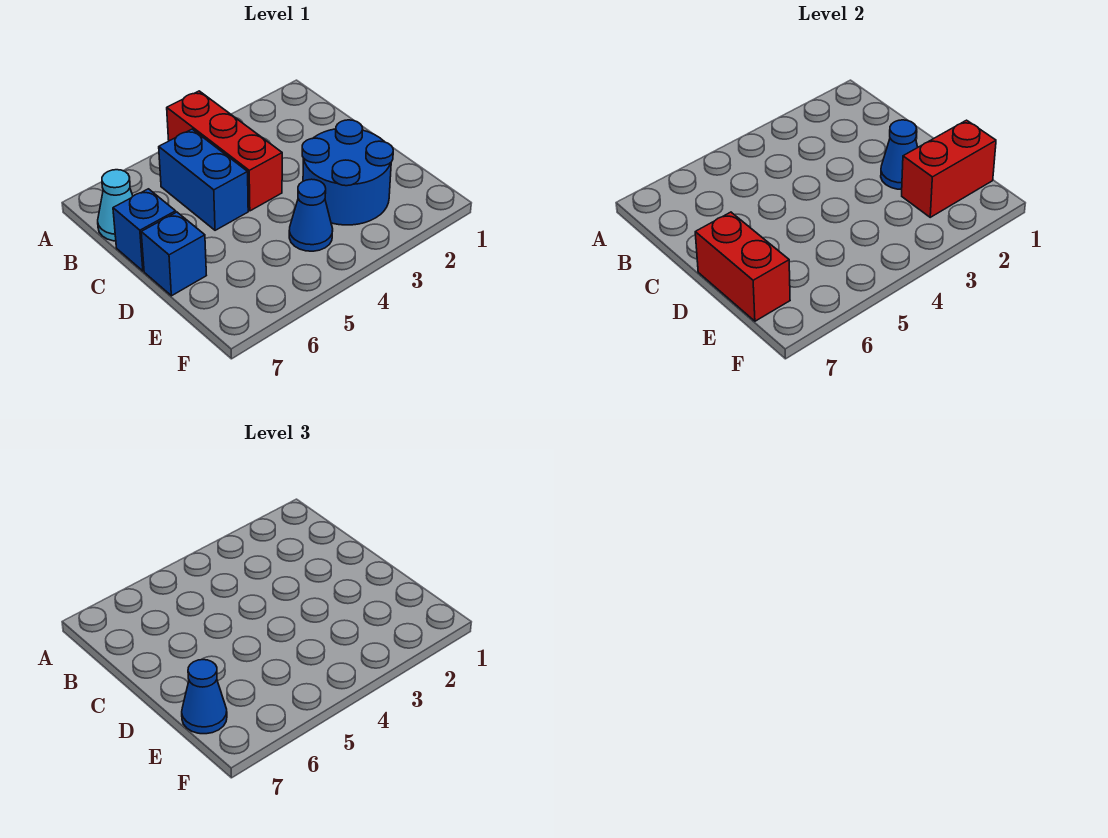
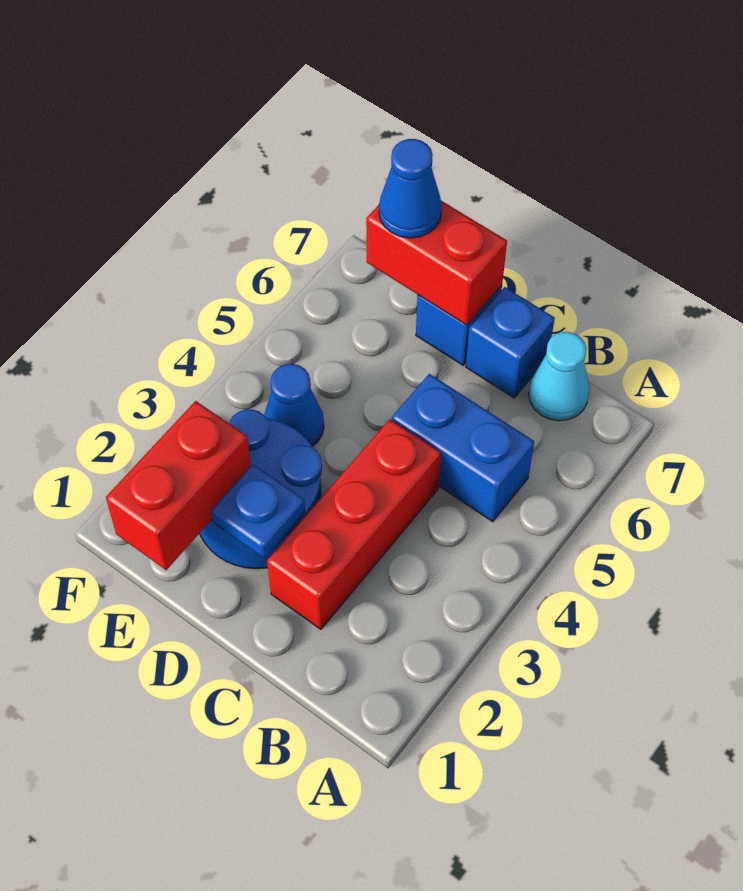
red 1x3 brick [167,91,282,211] -> red 1x3 brick turned to [267,419,441,629]
blue 1x1 cone [881,120,918,189] -> blue 1x1 plate [211,464,305,558]

